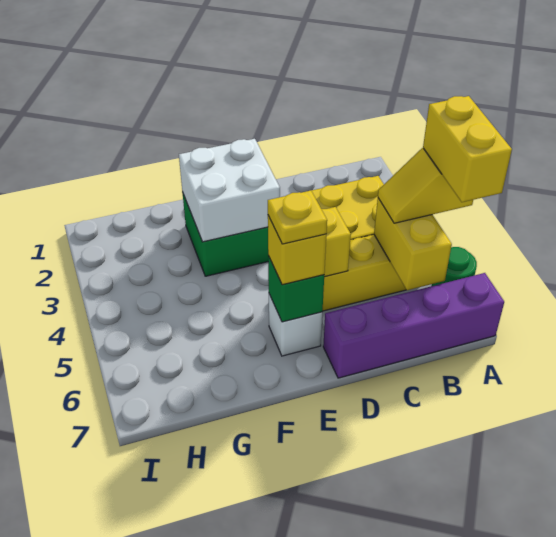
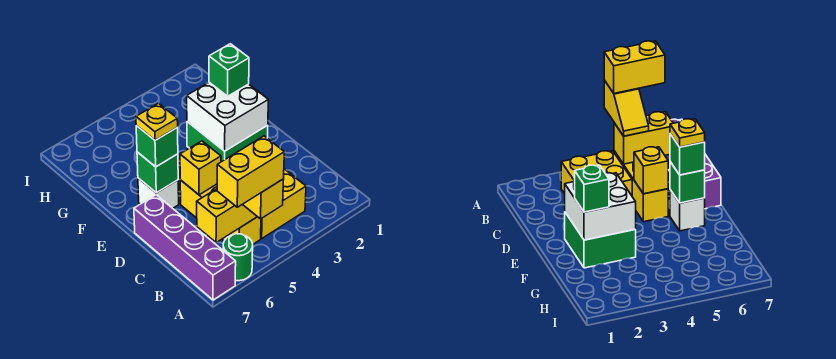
yellow 1x1 brick [268,216,326,285] -> green 1x1 brick [136,126,178,167]
none -> green 1x1 brick [209,44,249,96]

